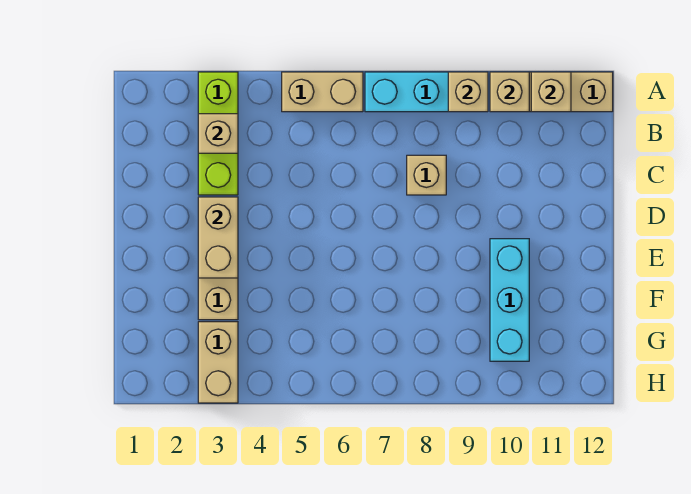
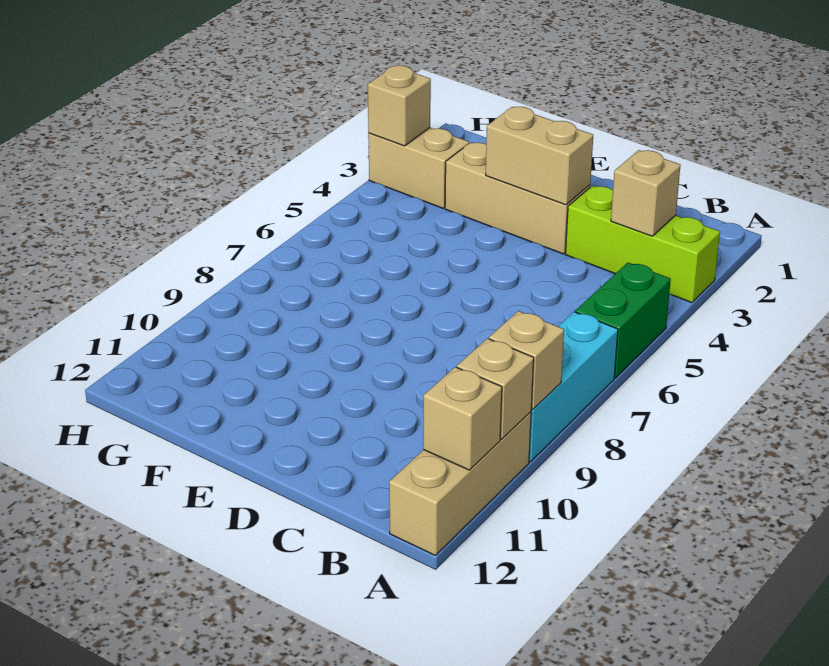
tan 1x2 brick [282,72,363,112] -> green 1x2 brick [575,263,671,378]
tan 1x1 brick [407,155,446,195] -> tan 1x1 brick moved to [368,66,431,146]
cyan 1x3 brick [490,239,529,361] -> none

